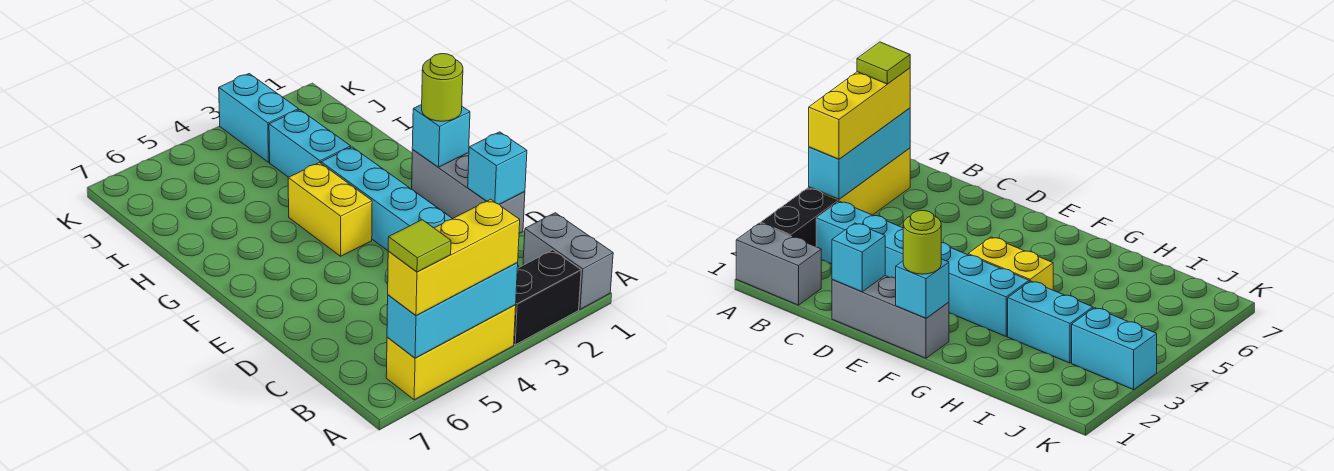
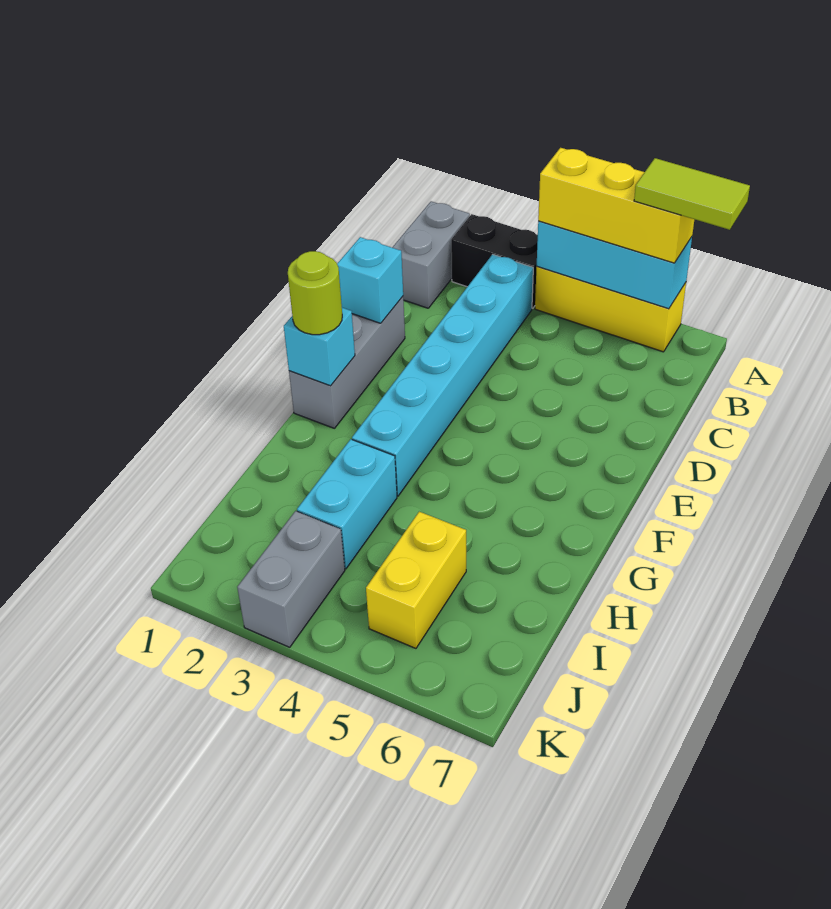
lime 1x1 tile [388,220,451,272] -> lime 1x2 tile [634,158,750,230]
yellow 1x2 brick [288,163,372,256] -> yellow 1x2 brick moved to [366,512,466,648]
cyan 1x2 brick [219,74,299,162] -> grey 1x2 brick [237,511,345,647]

